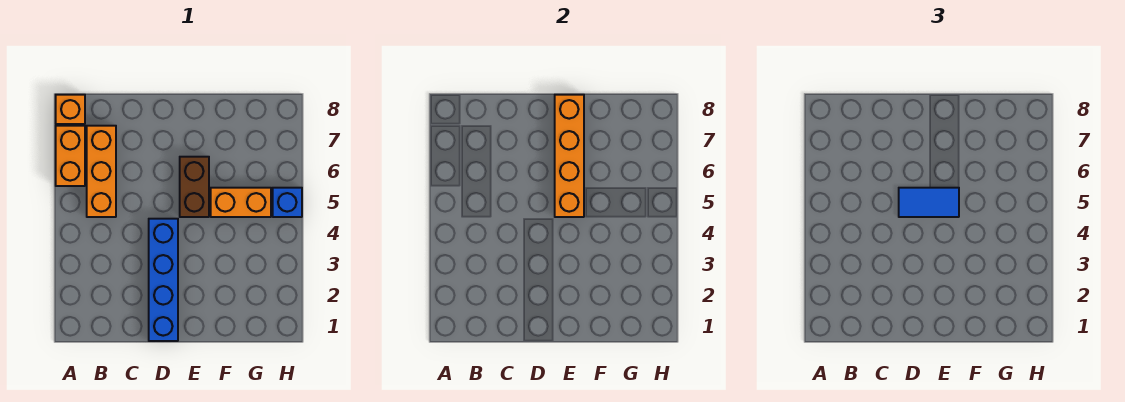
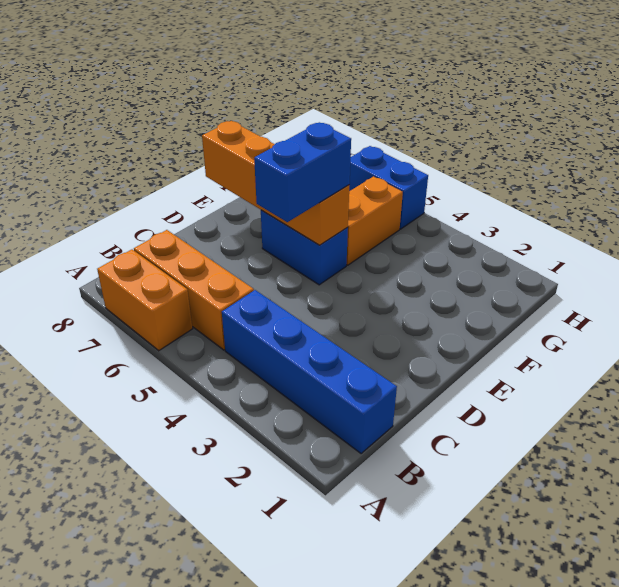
orange 1x1 brick [56,95,85,124] -> none
blue 1x4 brick [149,219,178,341] -> blue 1x4 brick moved to [222,290,397,454]
blue 1x2 tile [899,188,959,217] -> blue 1x2 brick [254,122,351,222]
brown 1x2 brick [180,157,209,217] -> blue 1x2 brick [261,210,348,285]
blue 1x1 brick [273,188,302,217] -> blue 1x2 brick [349,146,428,229]

